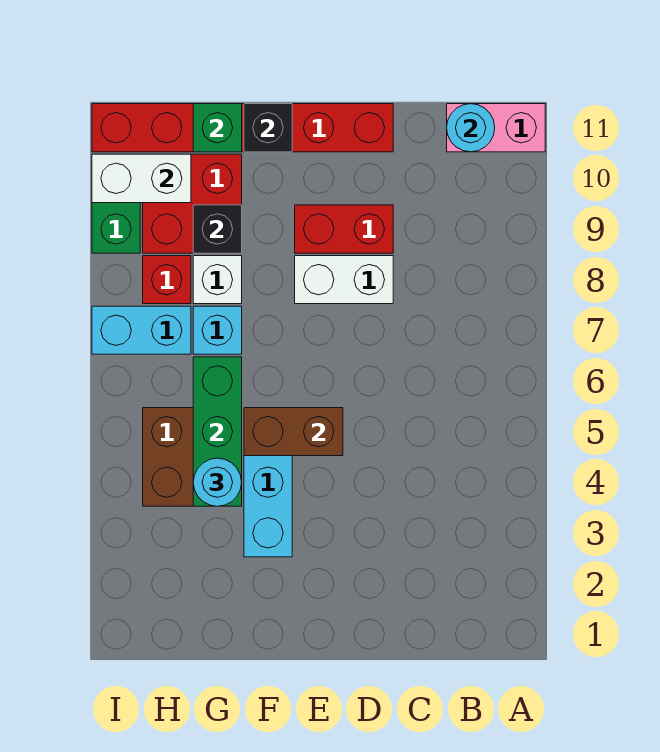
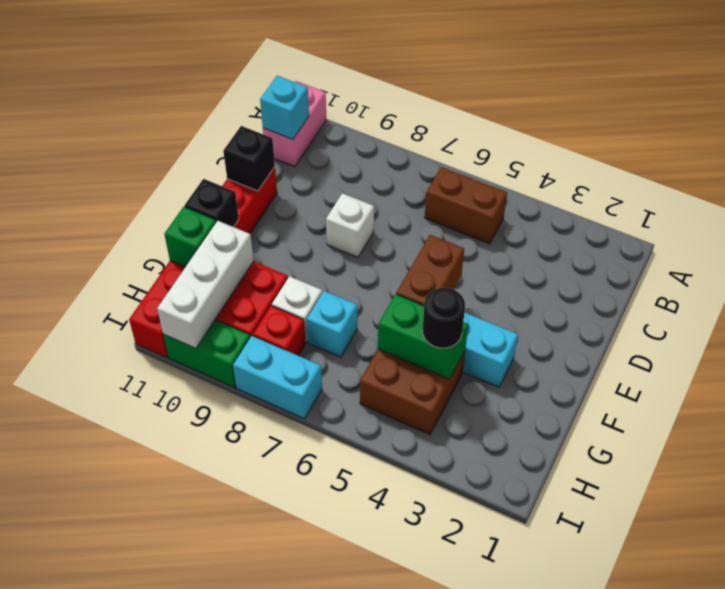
none -> brown 1x2 brick [425,167,507,244]
cyan 1x1 round brick [447,104,495,152] -> cyan 1x1 brick [260,76,309,139]
white 1x2 brick [295,256,393,304] -> white 1x1 brick [326,193,374,257]
red 1x2 brick [295,205,393,253] -> none
green 1x3 brick [193,357,242,506] -> green 1x2 brick [378,294,468,379]
cyan 1x1 round brick [193,458,242,506] -> black 1x1 round brick [423,288,465,348]
black 1x1 brick [193,205,242,253] -> black 1x1 brick moved to [223,126,275,191]
cyan 1x2 brick [92,306,191,354] -> cyan 1x2 brick turned to [233,336,322,419]
white 1x2 brick [92,154,191,203] -> white 1x3 brick [157,221,254,348]

